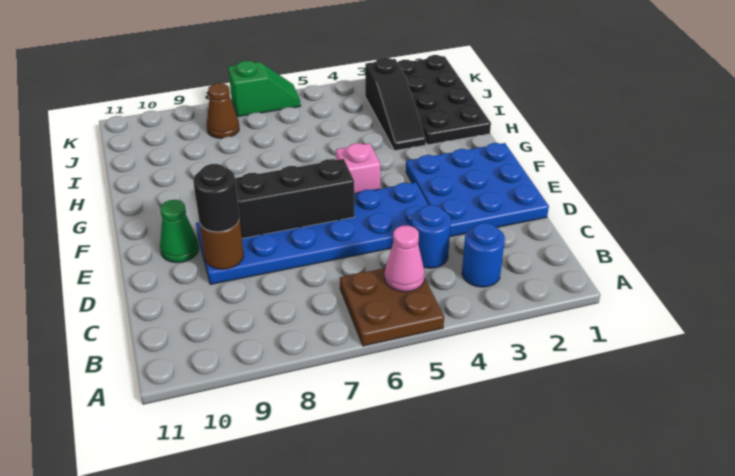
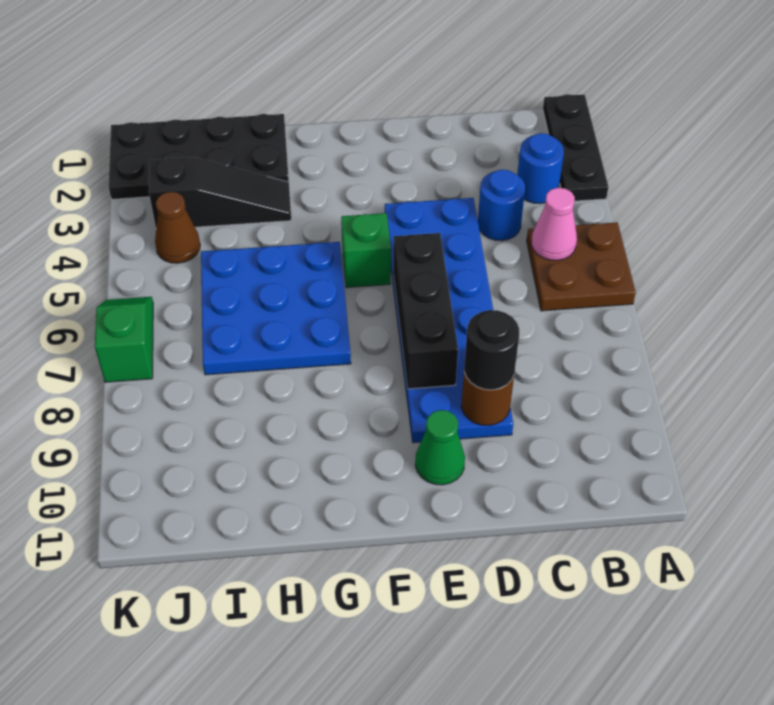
none -> black 1x3 plate [543,94,608,201]
blue 3x3 plate [406,143,549,237] -> blue 3x3 plate moved to [201,242,351,375]
pink 1x1 brick [336,143,380,194] -> green 1x1 brick [341,213,391,288]
brown 1x1 cone [207,83,239,138] -> brown 1x1 cone moved to [155,192,200,263]

